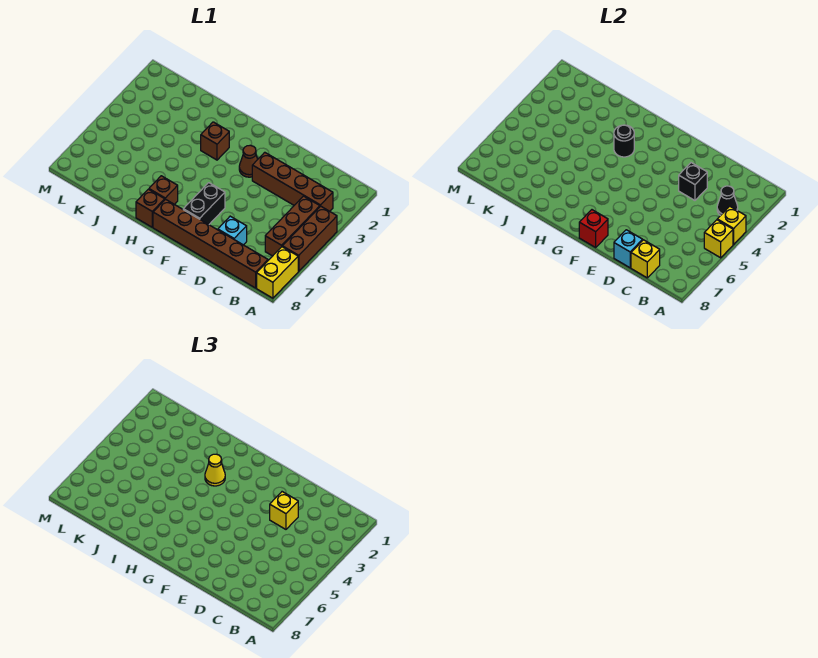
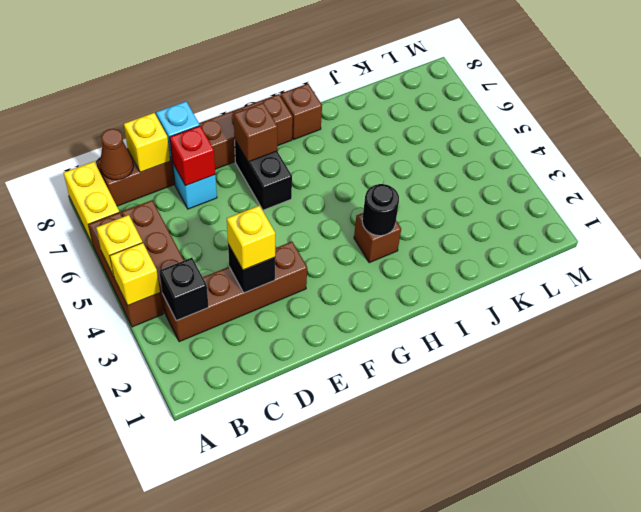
black 1x1 cone [717,186,738,216] -> black 1x1 brick [159,258,209,321]
brown 1x1 cone [239,145,258,177] -> brown 1x1 cone moved to [100,129,133,180]
red 1x1 brick [579,210,608,247] -> red 1x1 brick moved to [170,126,215,186]
yellow 1x1 cone [205,454,225,486] -> none
brown 1x1 brick [149,176,178,205] -> brown 1x1 brick moved to [234,103,278,162]

